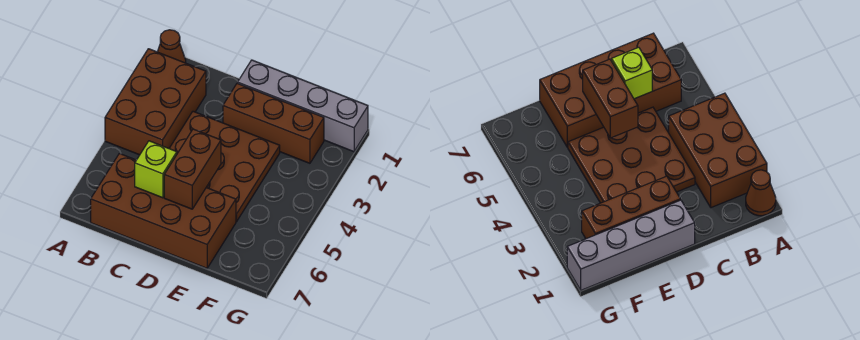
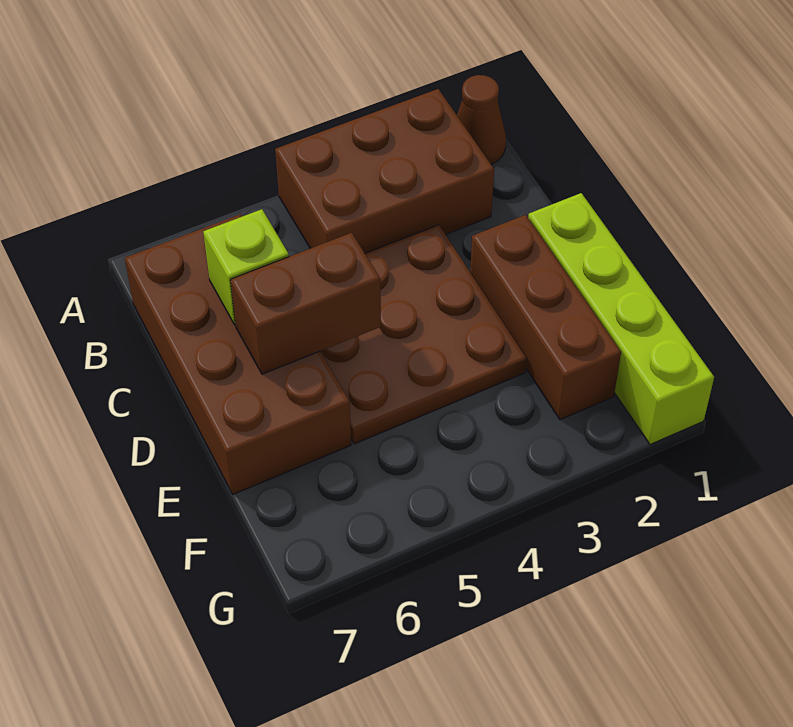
grey 1x4 brick [238,60,368,152] -> lime 1x4 brick [528,193,714,444]

